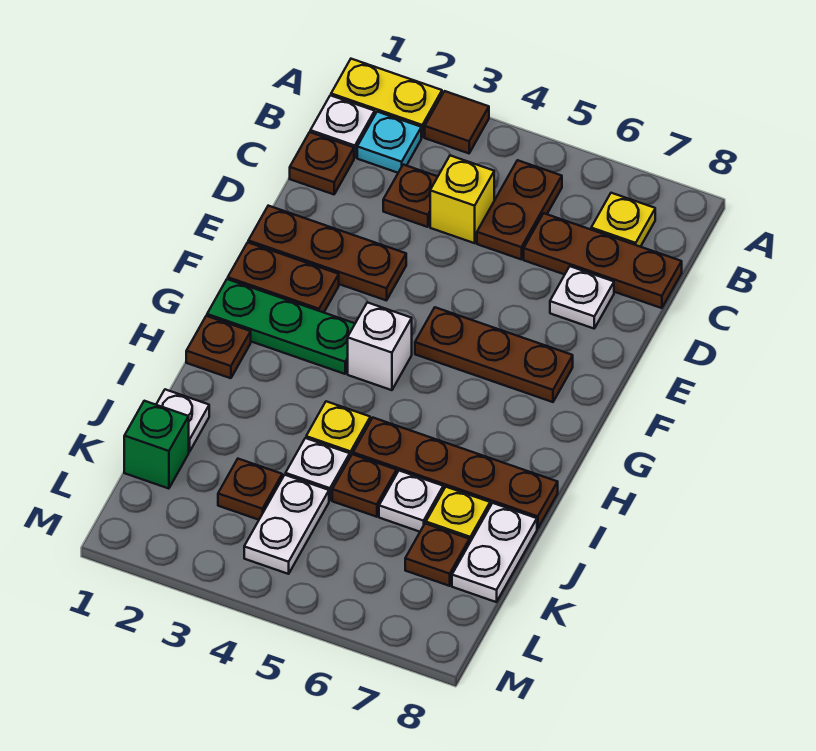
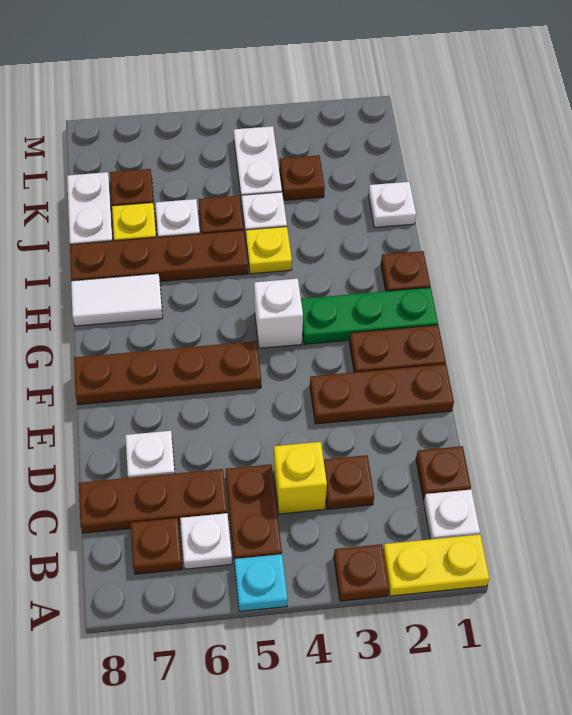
brown 1x1 tile [425,91,489,153] -> brown 1x1 plate [334,544,389,601]
cyan 1x1 plate [357,112,421,173] -> cyan 1x1 plate moved to [234,554,288,611]
none -> white 1x1 plate [180,513,232,569]
yellow 1x1 plate [591,193,655,247] -> brown 1x1 plate [131,518,182,574]
brown 1x3 plate [415,307,573,402] -> brown 1x4 plate [74,341,261,405]
none -> white 1x2 tile [71,273,163,326]
green 1x1 brick [124,401,189,489] -> none

